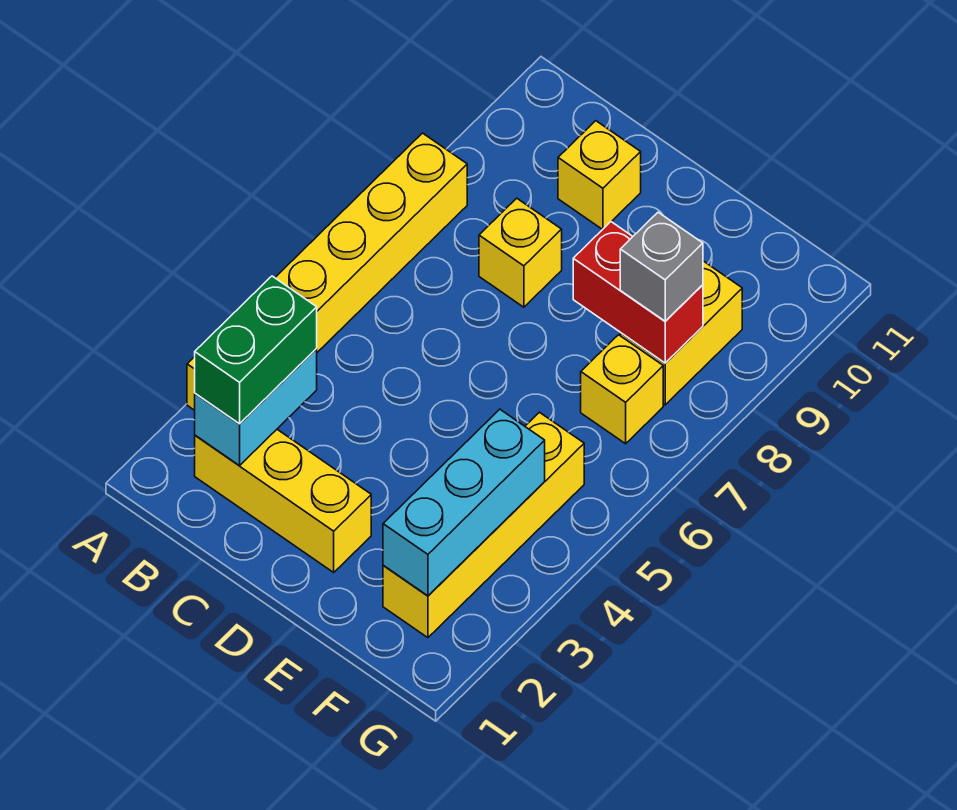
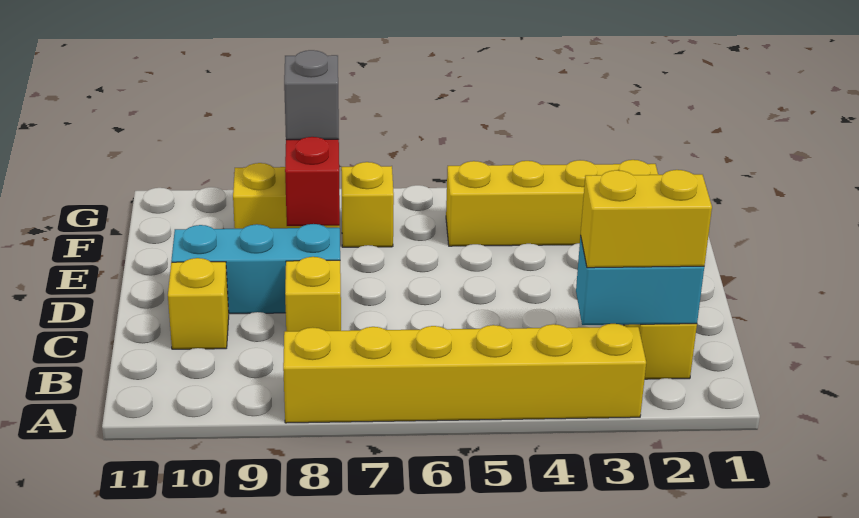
green 1x2 brick [195,276,317,424] -> yellow 1x2 brick [581,170,712,268]
cyan 1x3 brick [383,409,545,596] -> cyan 1x3 brick moved to [171,224,340,314]

